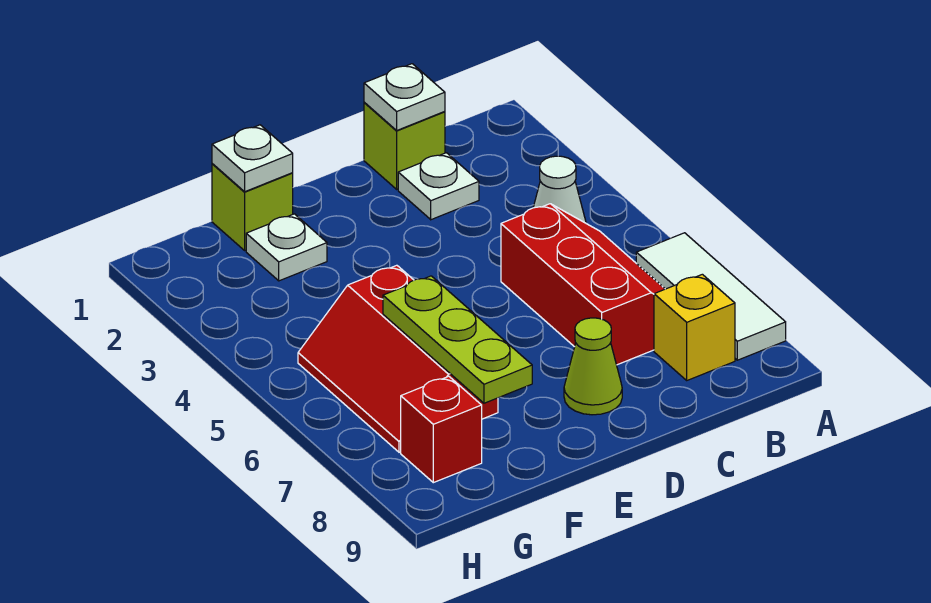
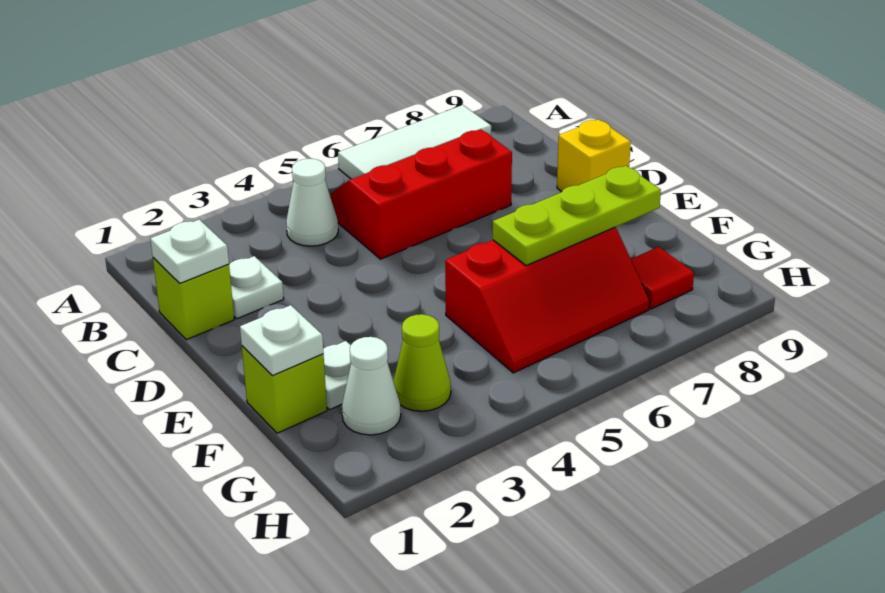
yellow 1x1 brick [654,274,735,380] -> yellow 1x1 brick moved to [557,119,631,192]
lime 1x1 cone [564,318,622,415] -> lime 1x1 cone moved to [393,314,451,411]
none -> white 1x1 cone [342,337,401,435]
red 1x1 brick [401,376,482,483] -> red 1x1 tile [631,247,694,309]

